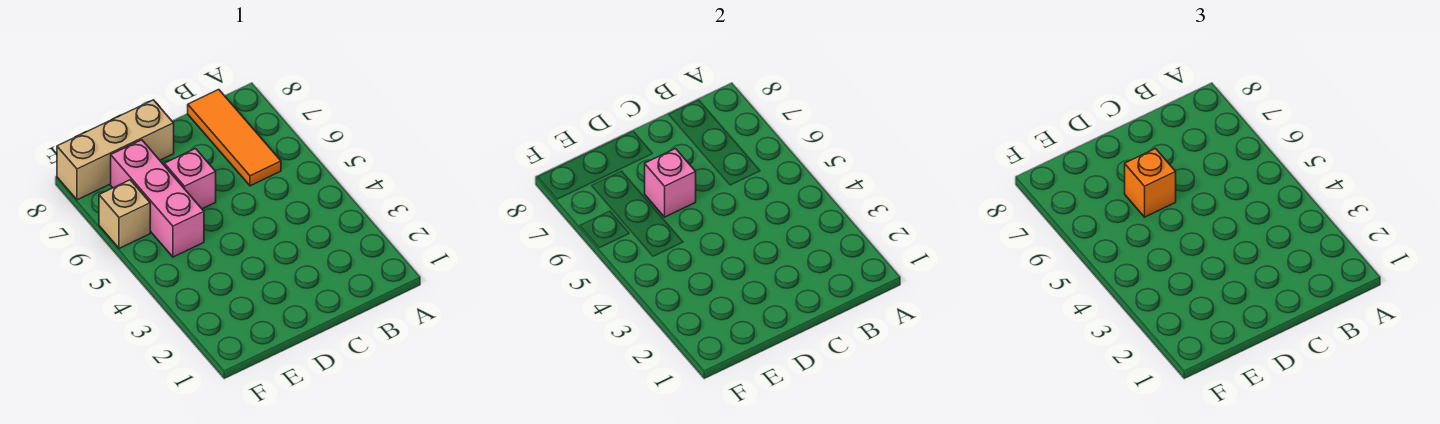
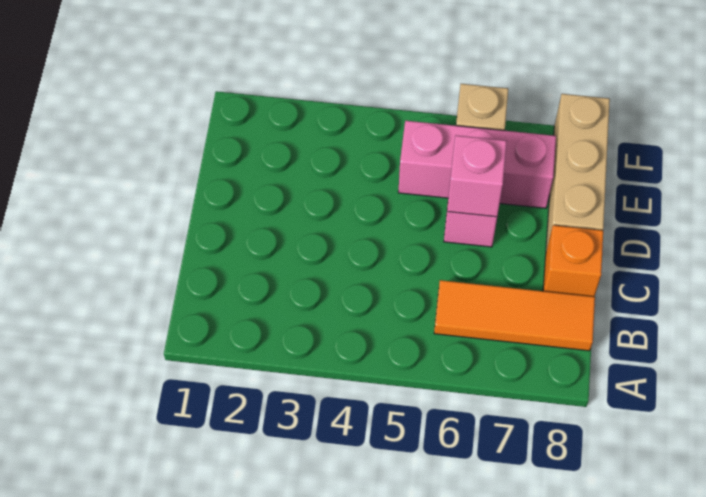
orange 1x1 brick [1125,149,1176,217] -> orange 1x1 brick moved to [543,225,603,297]

